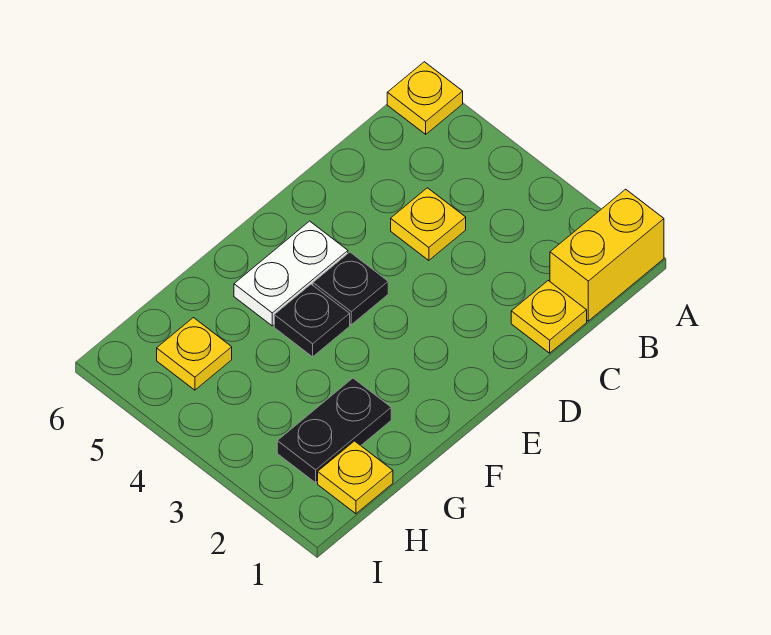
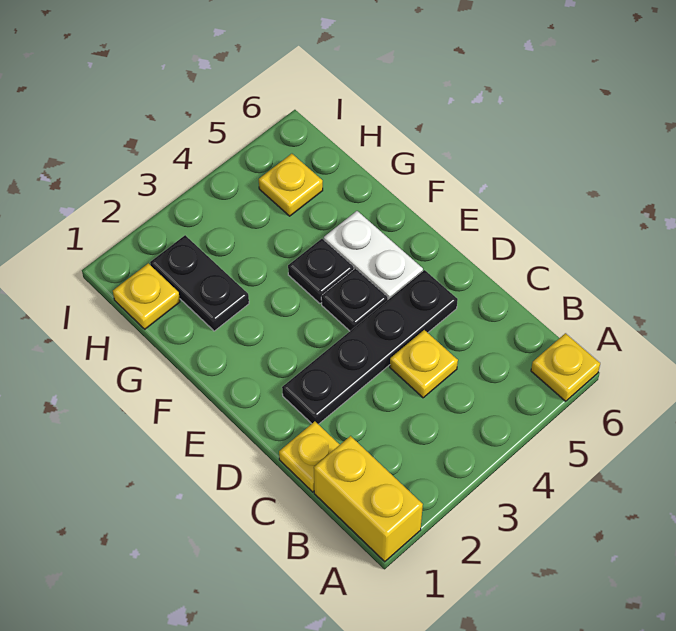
none -> black 1x4 plate [282,270,458,424]

